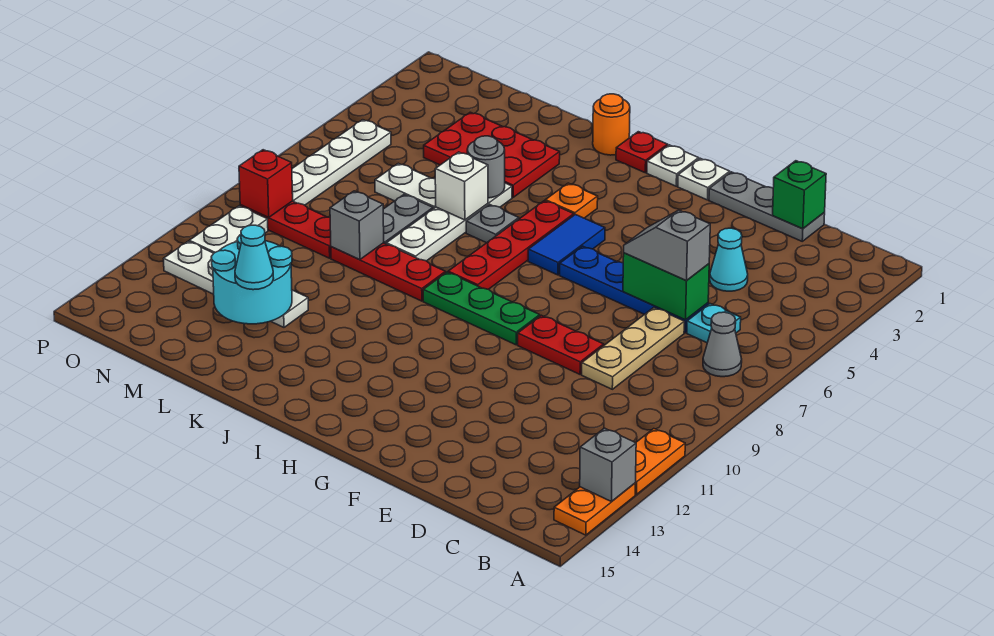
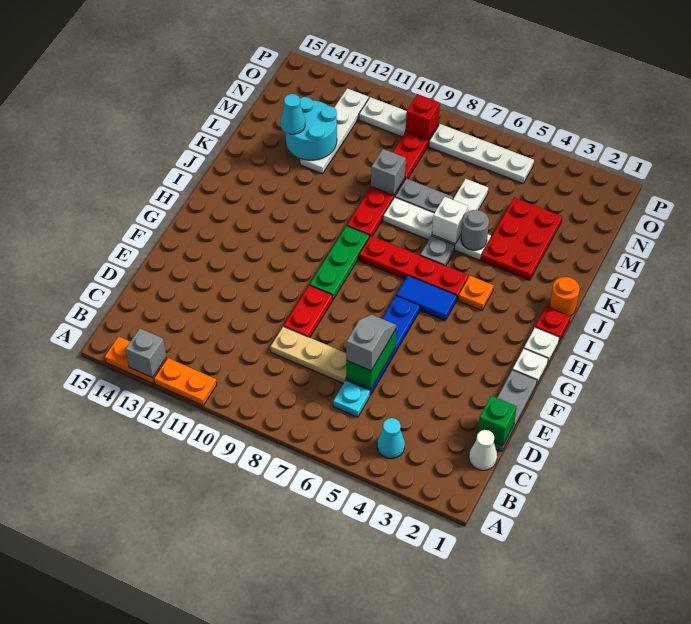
grey 1x1 cone [703,312,742,377] -> none
none -> white 1x1 cone [469,430,497,470]
cyan 1x1 cone [710,228,748,291] -> cyan 1x1 cone moved to [377,418,405,458]

